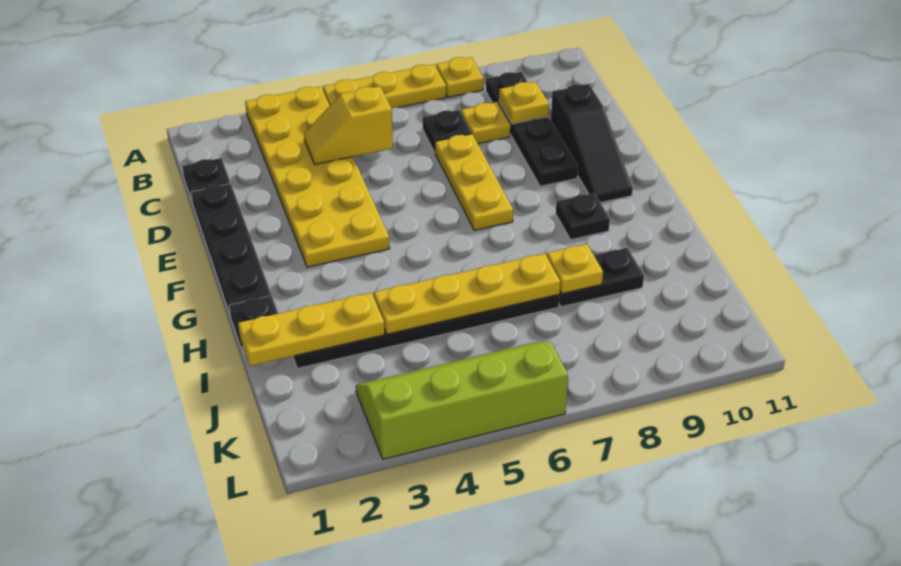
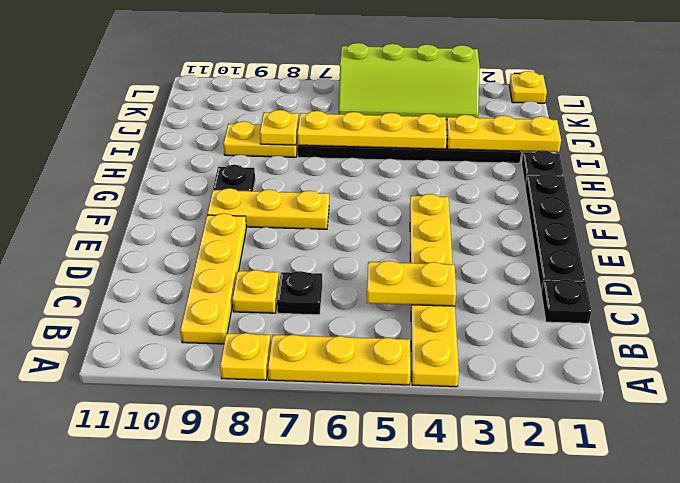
yellow 2x6 plate [245,86,390,267] -> yellow 1x6 plate [410,194,459,387]
black 1x4 plate [486,72,578,186] -> yellow 1x4 plate [180,213,246,344]
yellow 1x2 slope [304,86,393,164] -> yellow 1x2 plate [367,261,456,306]
yellow 1x1 plate [499,82,549,124] -> yellow 1x1 plate moved to [509,71,547,103]
yellow 1x3 plate [435,134,513,230] -> yellow 1x3 plate turned to [207,188,329,229]
black 1x3 slope [551,84,633,203] -> none
black 1x2 plate [559,248,644,307] -> yellow 1x2 plate [223,121,298,157]

